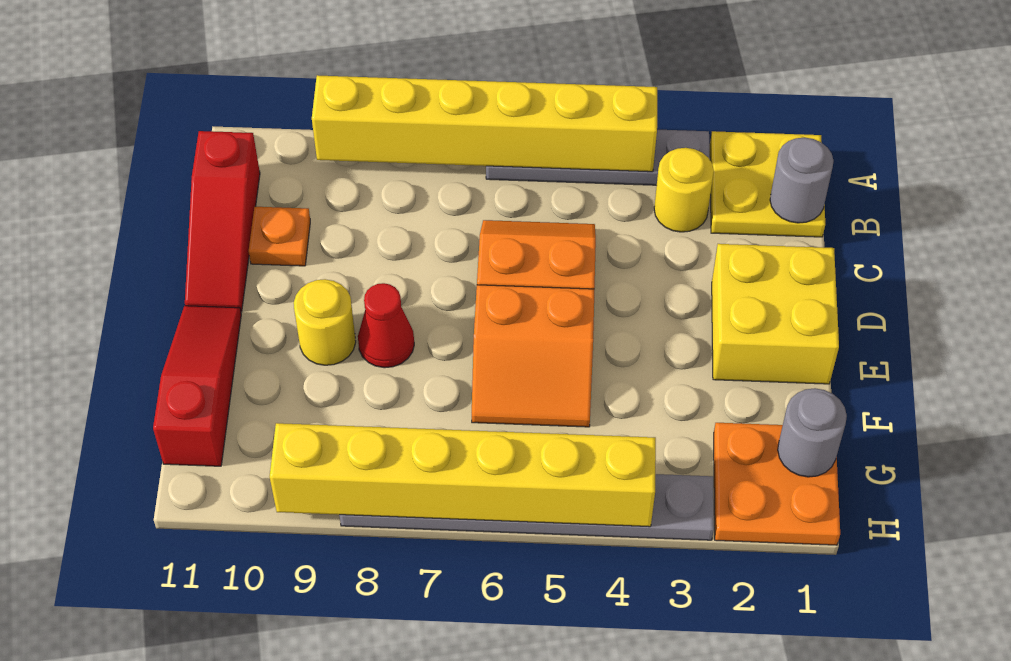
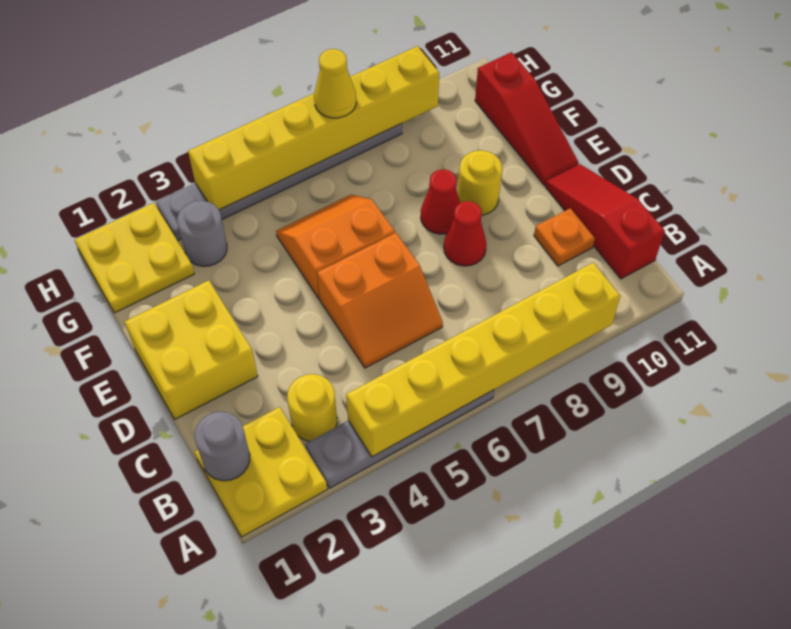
none -> red 1x1 cone [444,201,486,266]
orange 2x2 plate [714,423,840,545] -> yellow 2x2 plate [75,203,194,313]
grey 1x1 round brick [778,388,847,477] -> grey 1x1 round brick moved to [177,201,227,266]
none -> yellow 1x1 cone [314,49,356,118]

